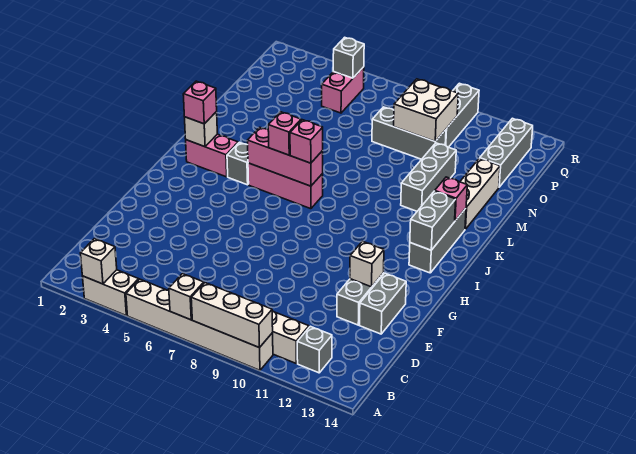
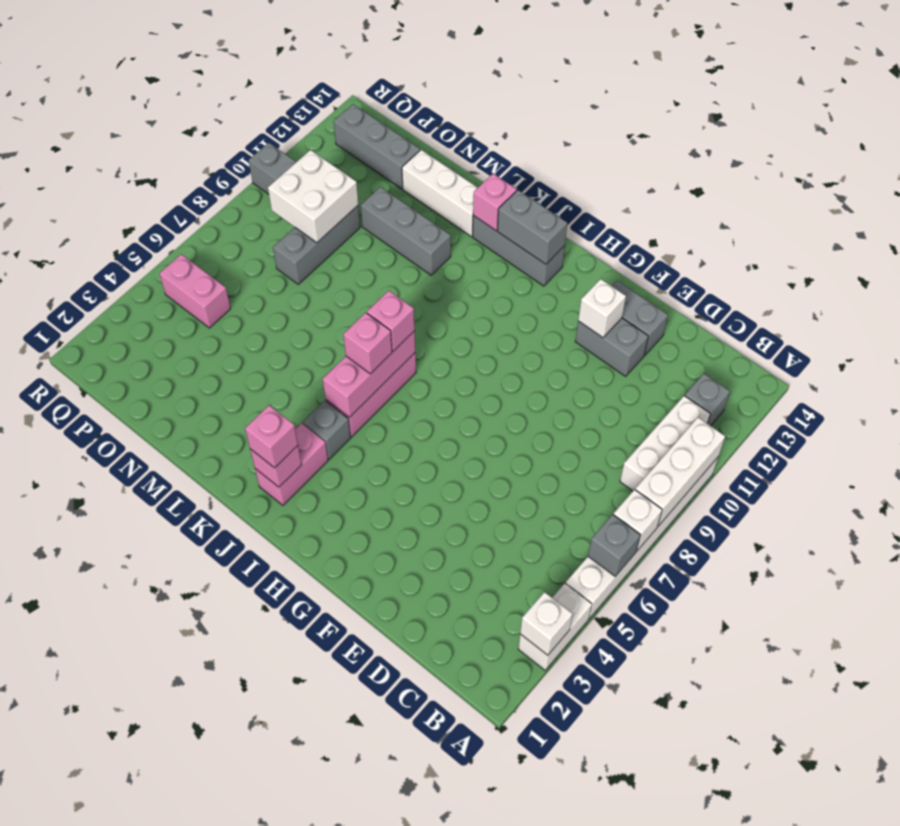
white 1x1 brick [185,112,217,147] -> pink 1x1 brick [250,446,302,487]
grey 1x1 brick [333,37,364,78] -> grey 1x1 brick moved to [588,514,640,576]

